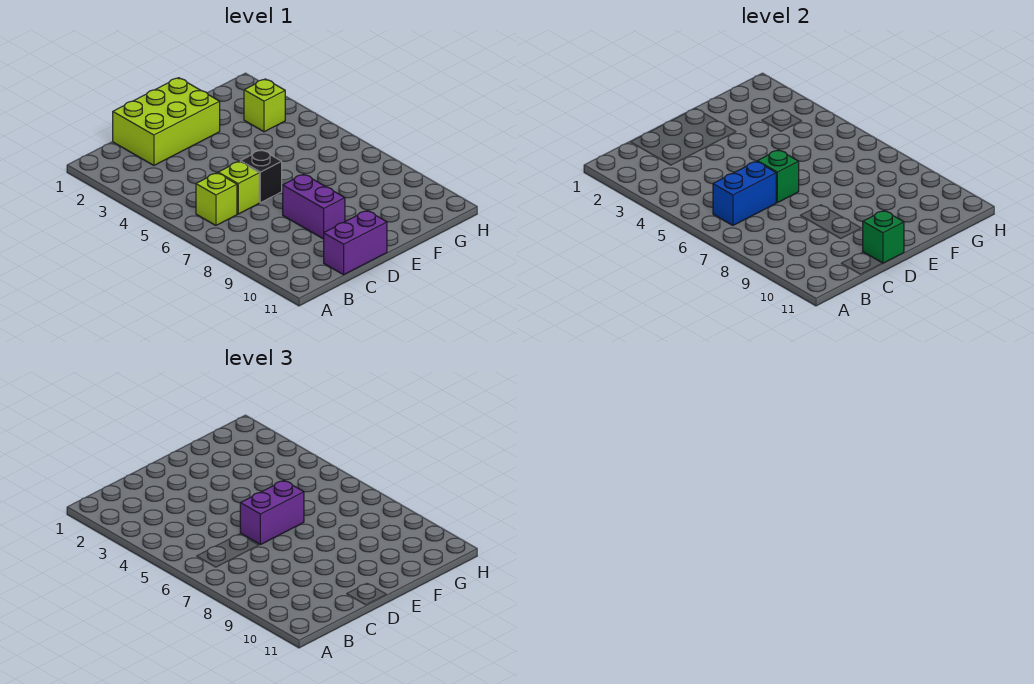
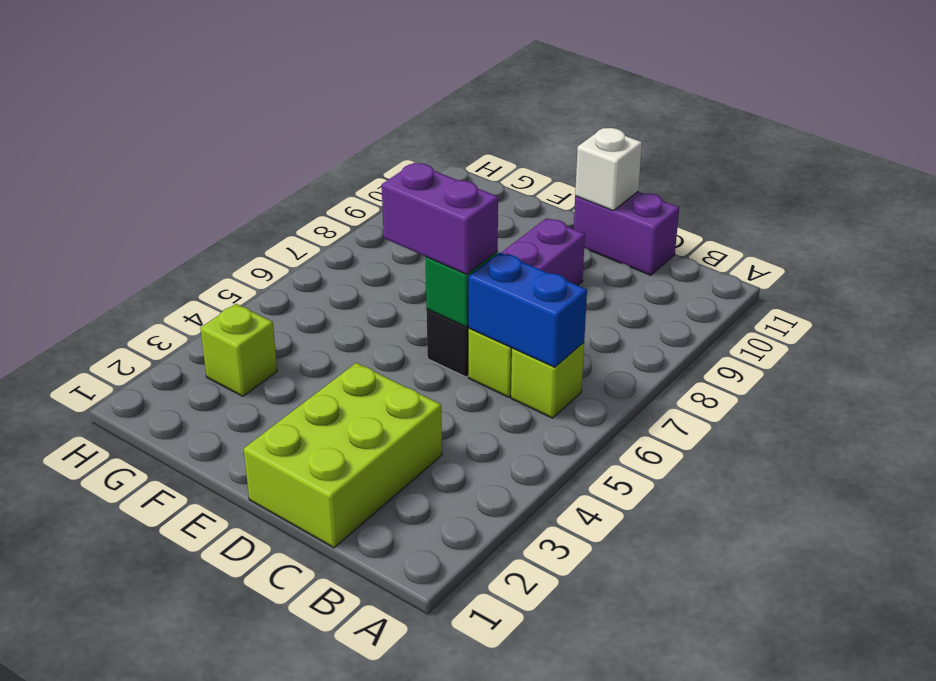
lime 2x3 brick [113,78,220,165] -> lime 2x3 brick turned to [244,363,442,548]
green 1x1 brick [863,211,904,263] -> white 1x1 brick [575,128,642,211]

